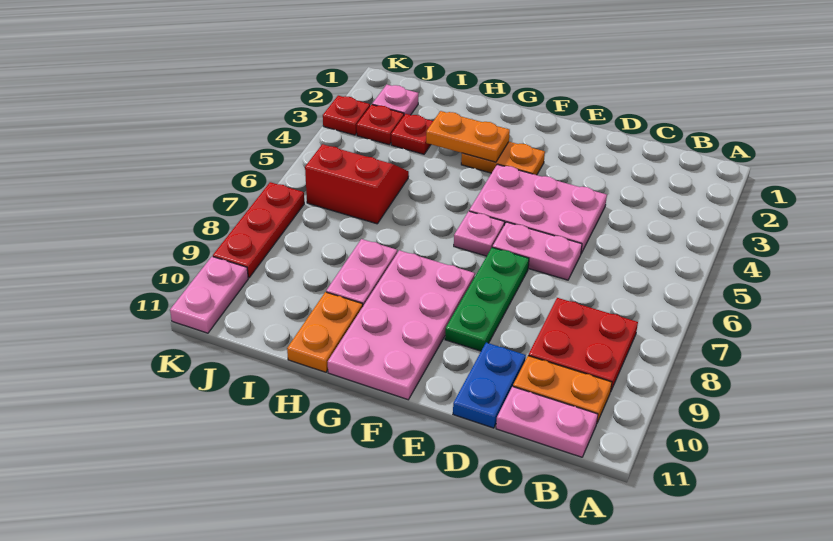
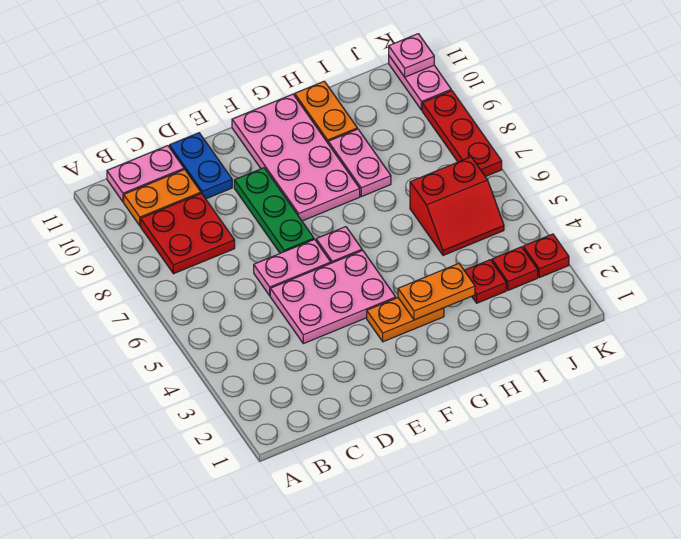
pink 1x1 plate [372,85,418,115] -> pink 1x1 plate moved to [389,34,434,77]

